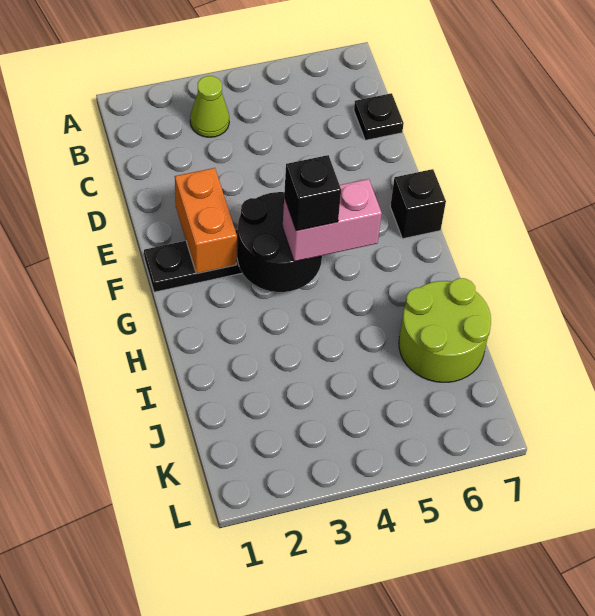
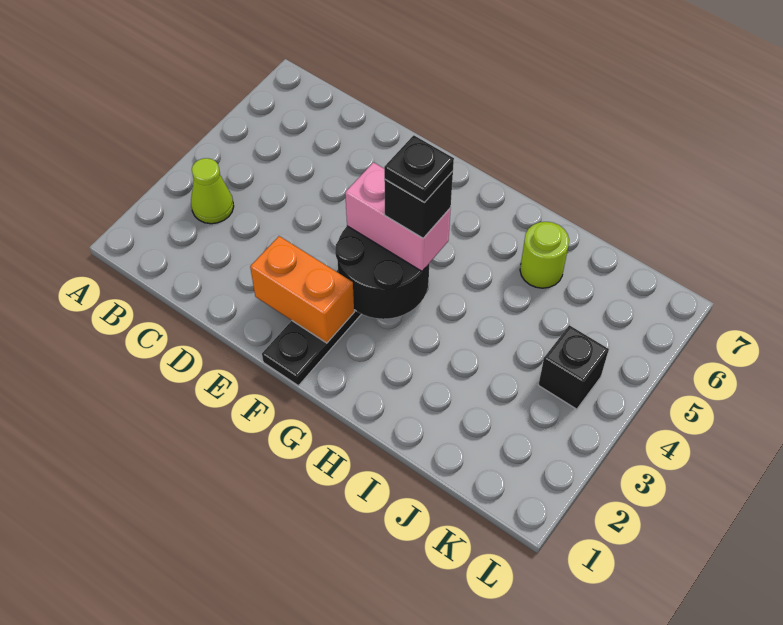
black 1x1 plate [354,93,404,140] -> black 1x1 plate moved to [384,135,454,203]
black 1x1 brick [390,169,446,239] -> black 1x1 brick moved to [539,325,609,409]
pink 1x2 brick [283,179,382,262] -> pink 1x2 brick turned to [345,162,451,271]
lime 2x2 round brick [399,278,491,382] -> lime 1x1 round brick [520,222,569,288]

